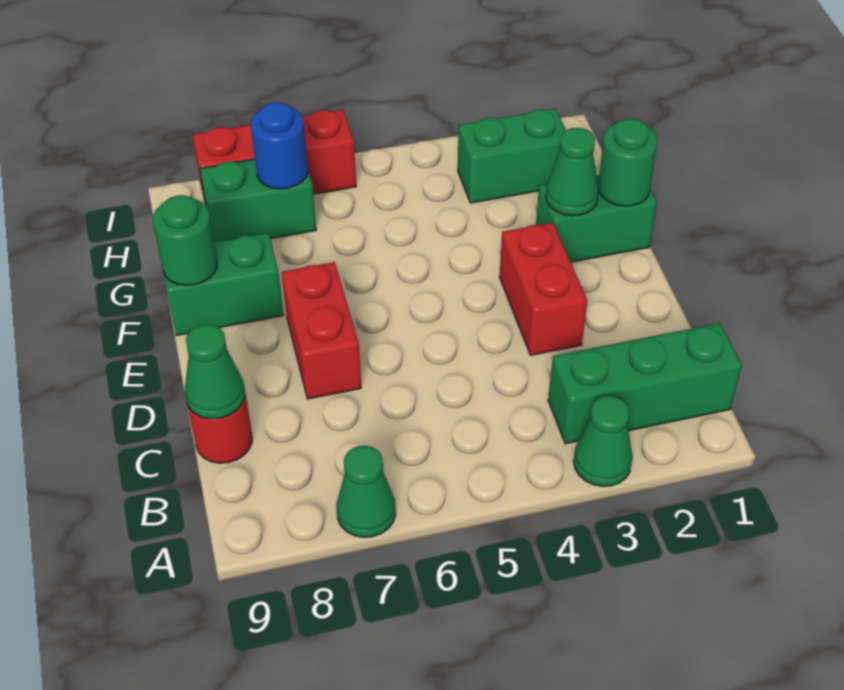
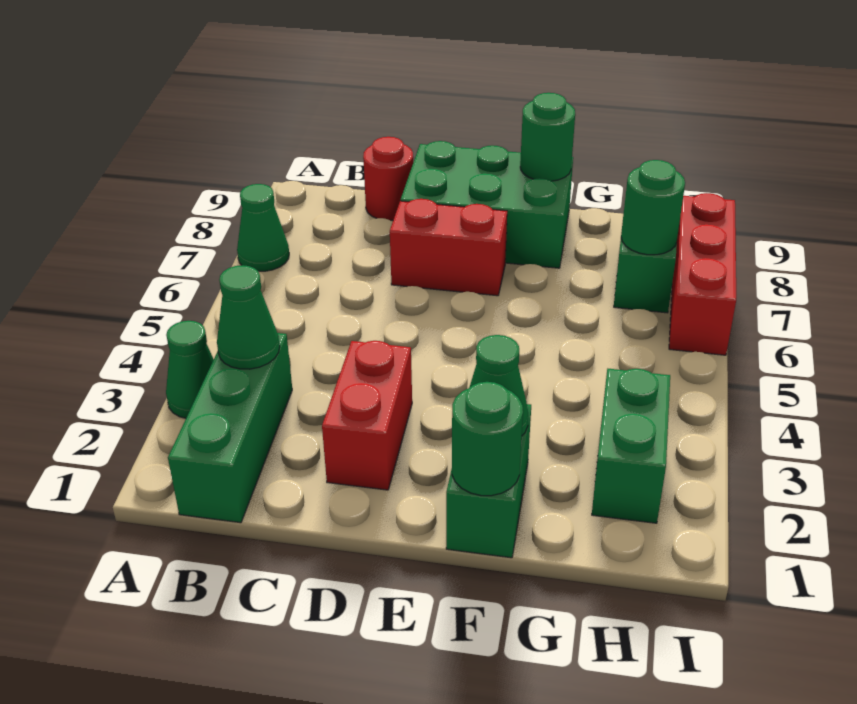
green 1x1 cone [185,324,245,419] -> green 1x1 cone moved to [217,265,280,369]
red 1x2 brick [500,223,587,355] -> red 1x2 brick turned to [322,341,412,490]
green 1x2 brick [163,233,284,336] -> green 2x3 brick [401,141,573,268]
blue 1x1 round brick [251,102,308,189] -> green 1x1 round brick [621,160,685,255]

